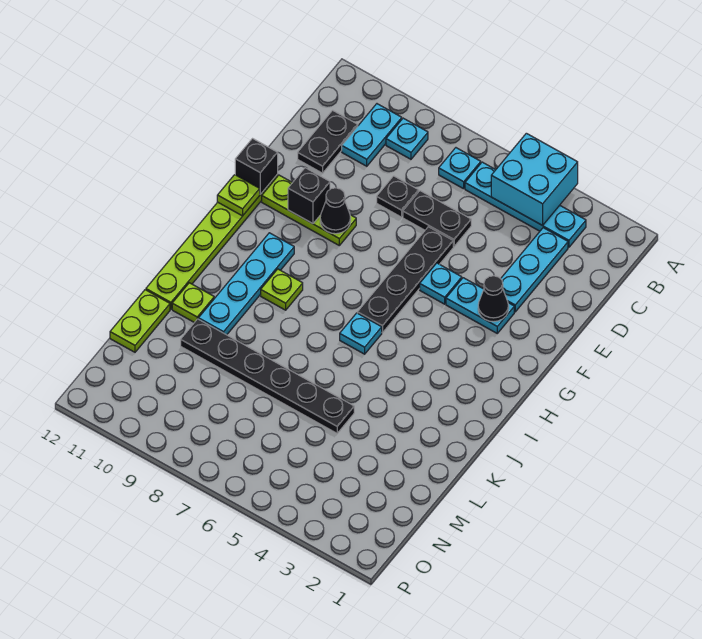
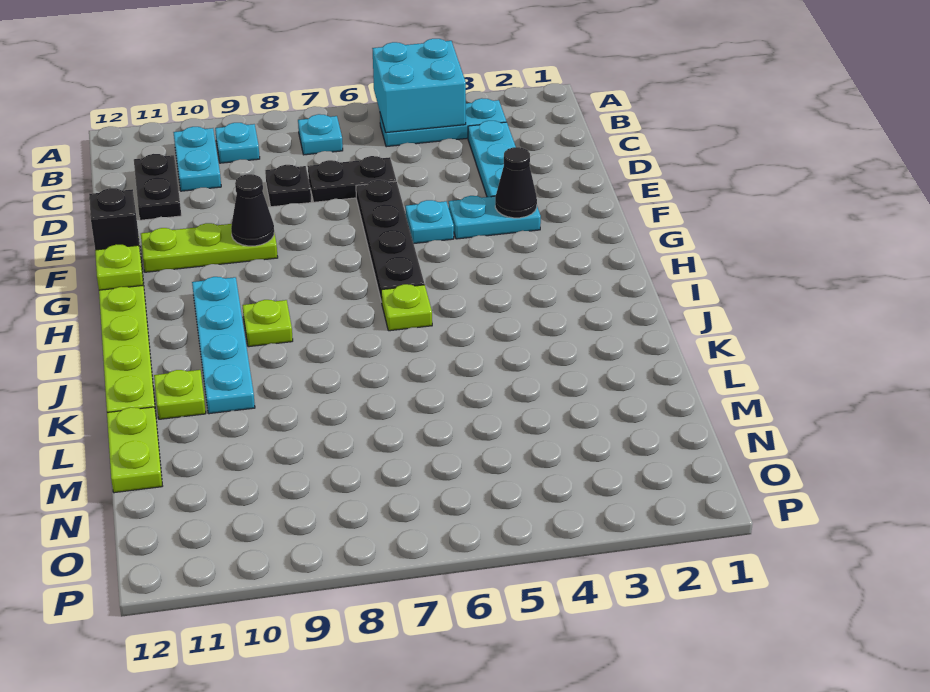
cyan 1x4 plate [465,162,586,247] -> cyan 1x3 plate [380,98,506,147]
black 1x1 brick [288,168,330,224] -> none
cyan 1x1 plate [340,313,382,354] -> lime 1x1 plate [381,284,432,331]
black 1x6 plate [181,319,354,433] -> none

